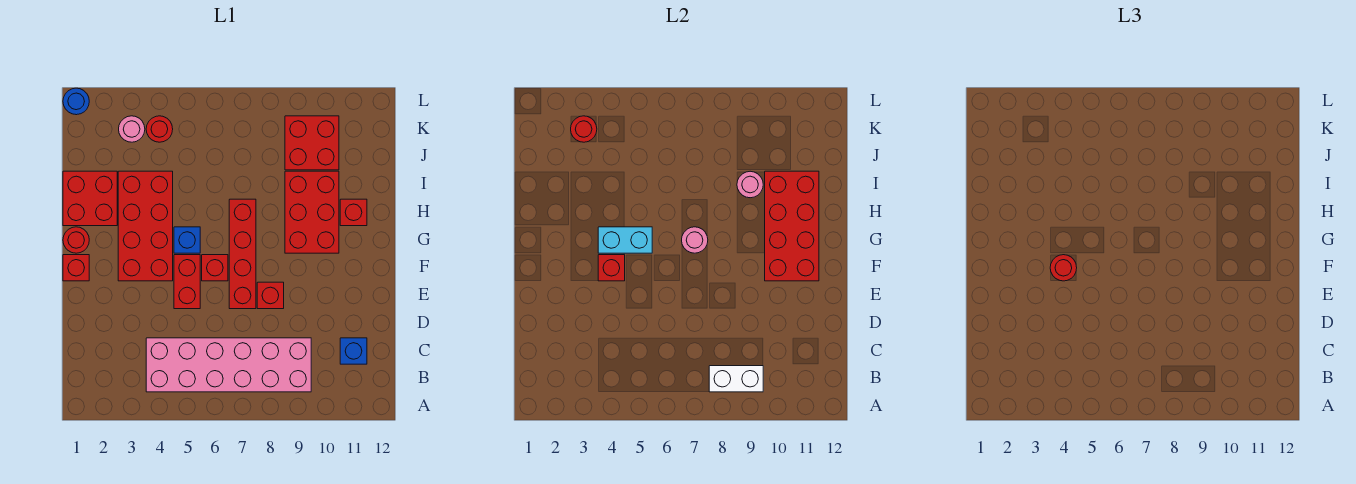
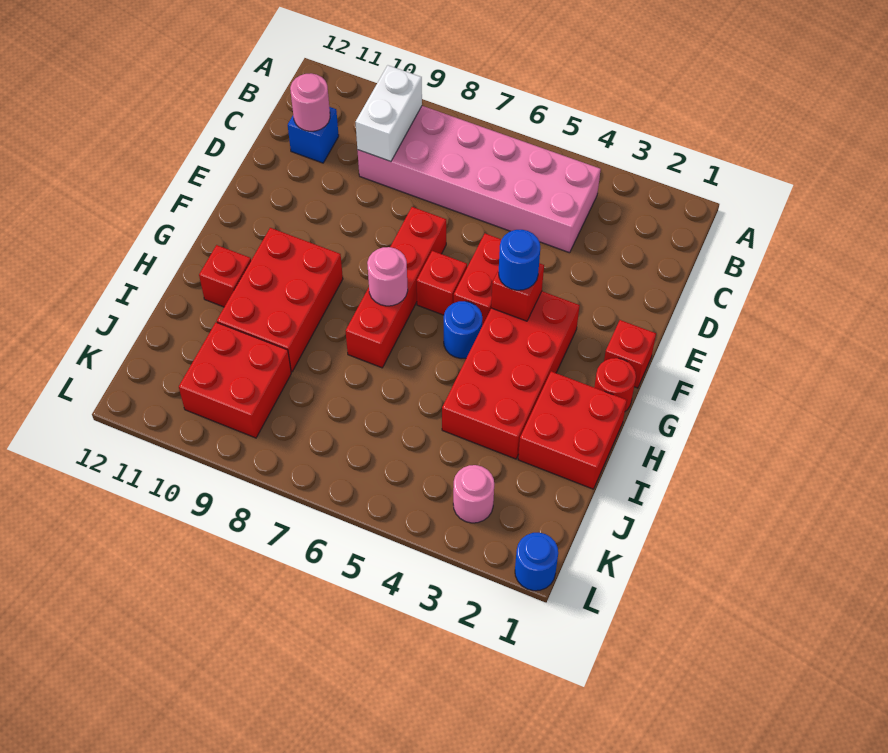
white 1x2 brick [709,366,763,392] -> white 1x2 brick turned to [356,65,422,162]
red 1x1 brick [257,282,284,309] -> none
red 1x1 round brick [1050,255,1077,281] -> blue 1x1 round brick [499,230,540,290]
red 2x4 brick [765,171,819,281] -> none
cyan 1x2 brick [598,227,652,253] -> none
blue 1x1 brick [174,227,200,253] -> blue 1x1 round brick [444,301,482,359]
pink 1x1 round brick [737,171,763,198] -> pink 1x1 round brick moved to [290,73,330,131]
red 1x1 round brick [571,116,597,142] -> none
red 1x1 round brick [146,116,173,142] -> none

